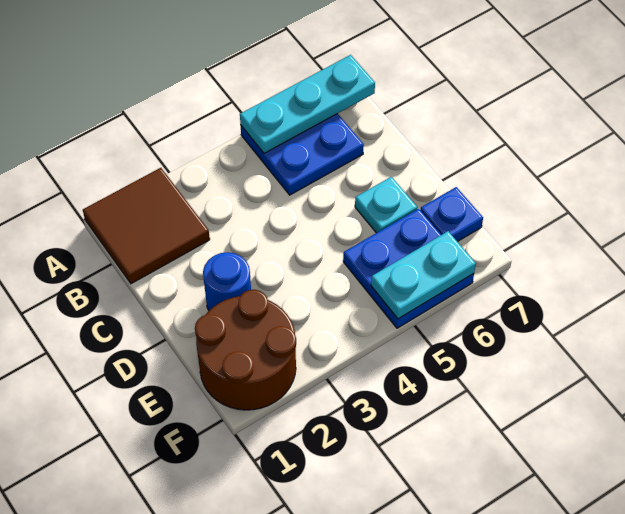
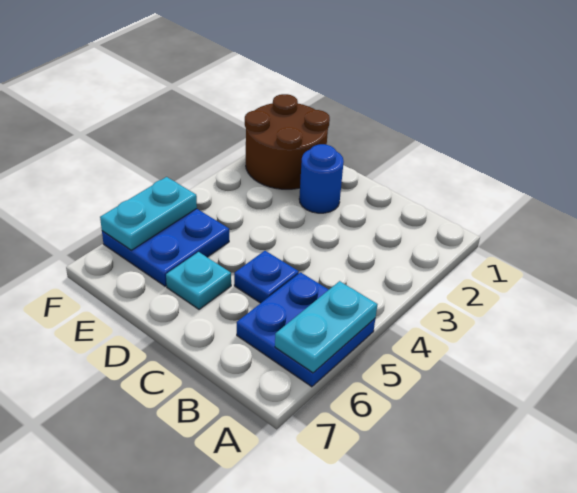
brown 2x2 tile [83,168,210,284] -> none
cyan 1x3 plate [240,55,375,153] -> cyan 1x2 plate [275,281,378,373]
blue 1x1 plate [420,187,483,242] -> blue 1x1 plate moved to [234,251,299,303]

